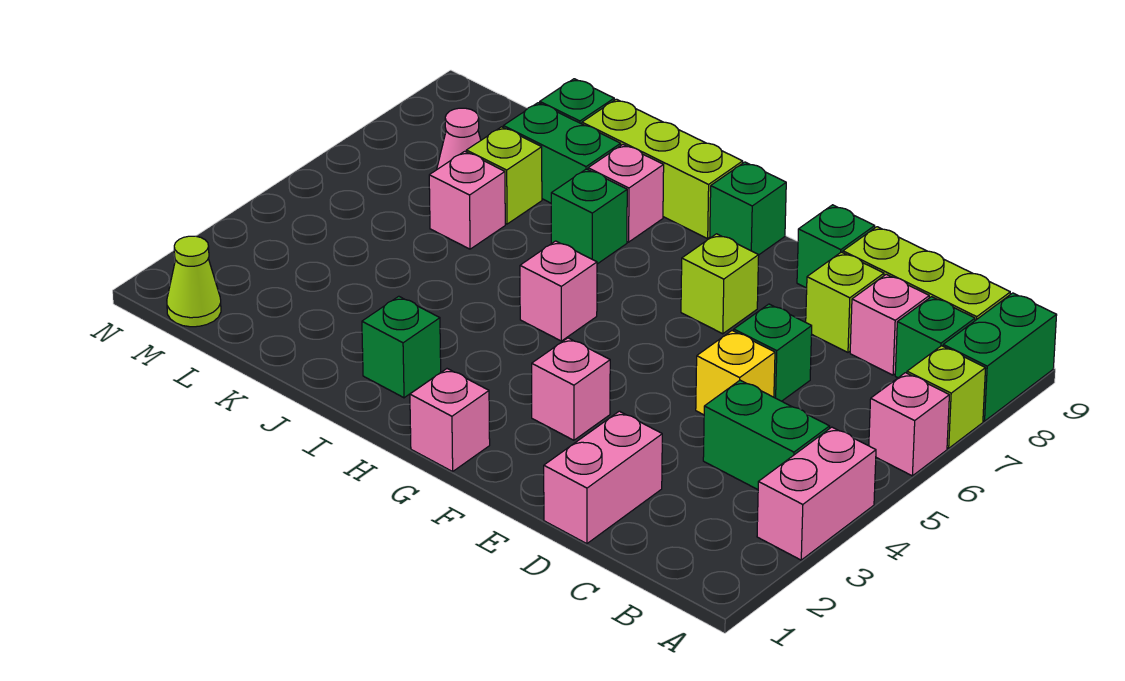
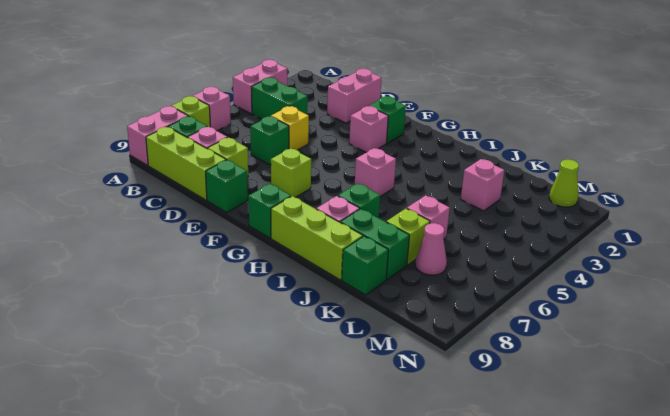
green 1x2 brick [943,293,1057,421] -> pink 1x2 brick [127,106,188,165]
pink 1x1 brick [410,369,490,472] -> pink 1x1 brick moved to [461,159,504,211]
green 1x1 brick [362,296,441,398] -> green 1x1 brick moved to [369,96,406,143]

